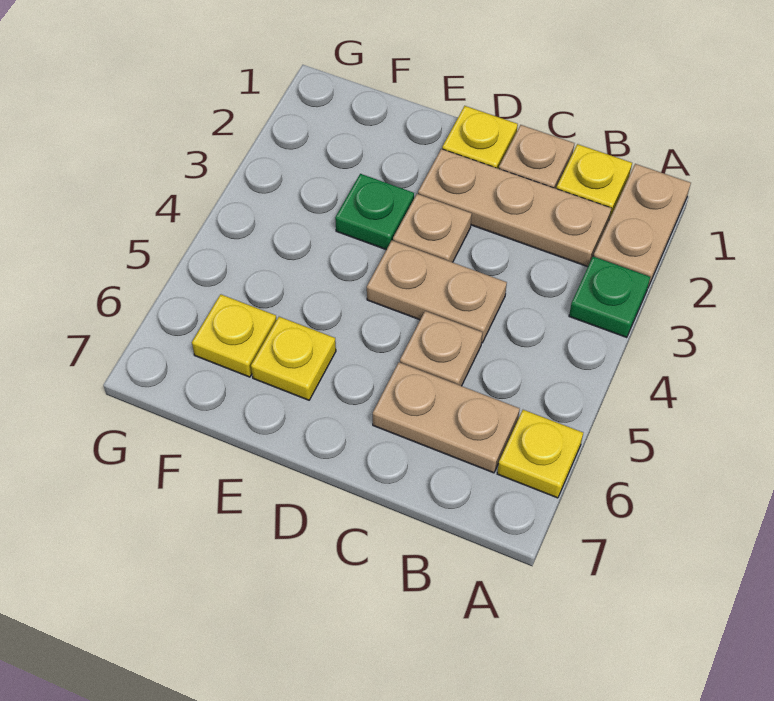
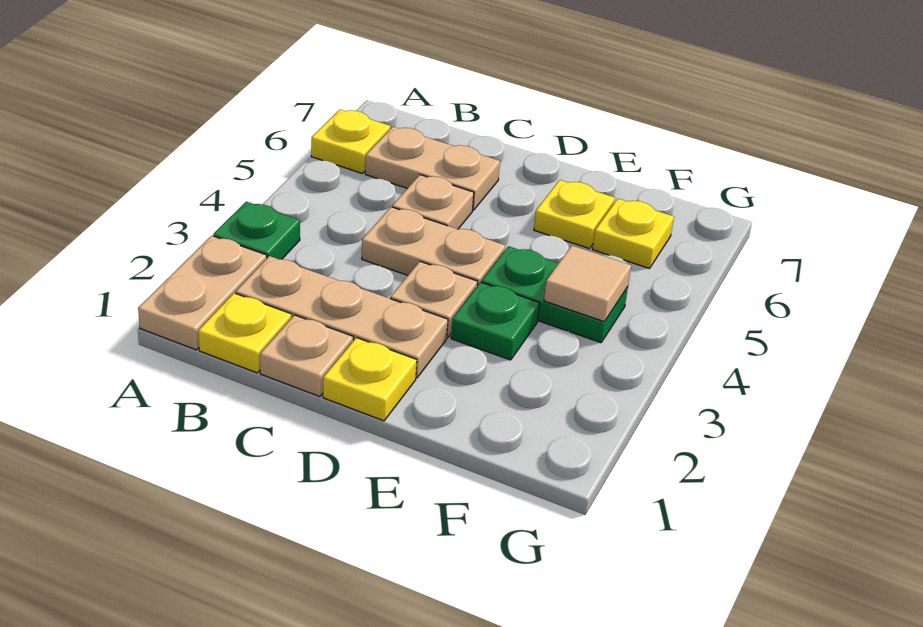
none -> green 1x2 plate [482,246,628,343]
none -> tan 1x1 tile [544,246,631,322]

